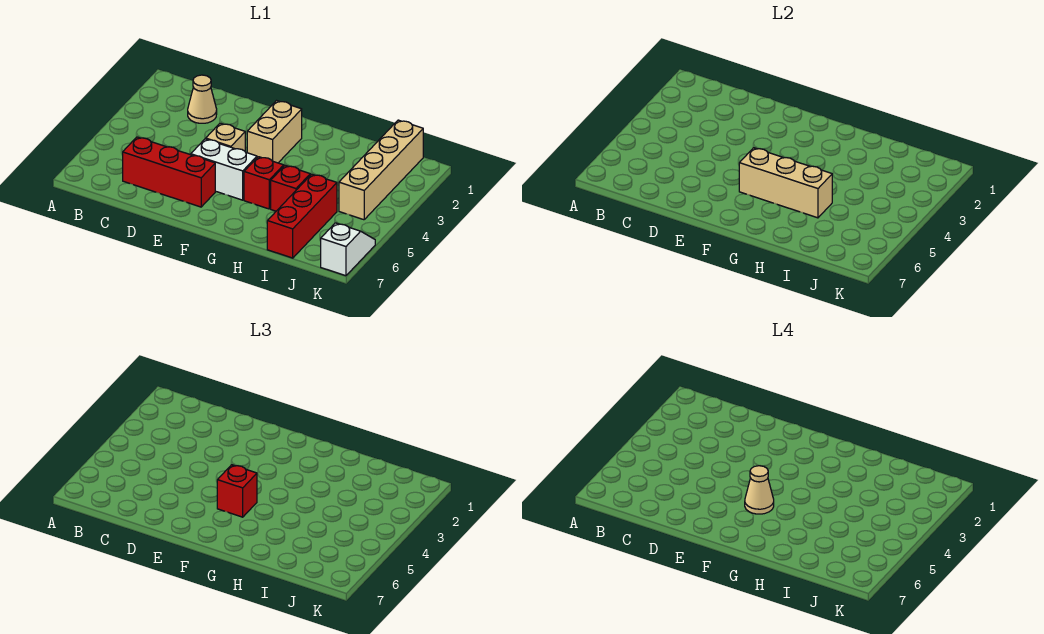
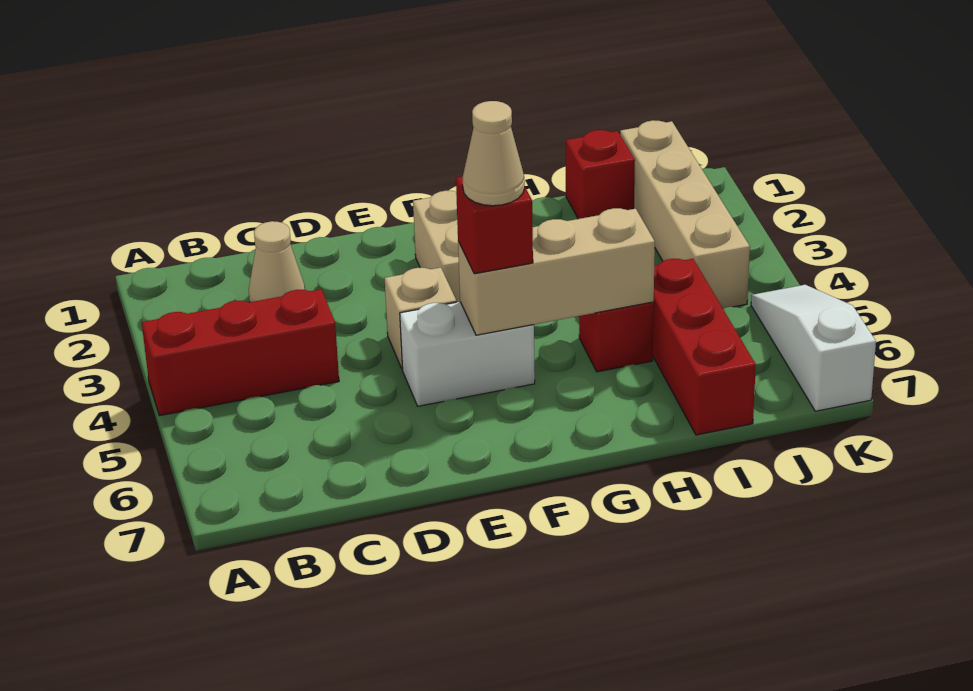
red 1x3 brick [123,137,215,207] -> red 1x3 brick moved to [142,289,339,416]
red 1x1 brick [244,157,284,209] -> red 1x1 brick moved to [566,130,635,219]
white 1x2 slope [321,223,375,276] -> white 1x3 slope [751,285,876,411]

